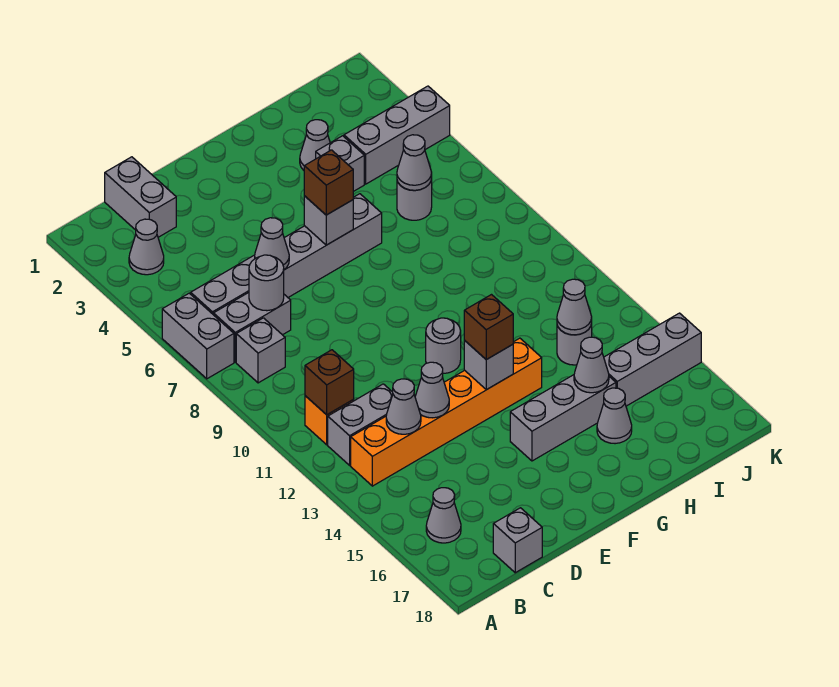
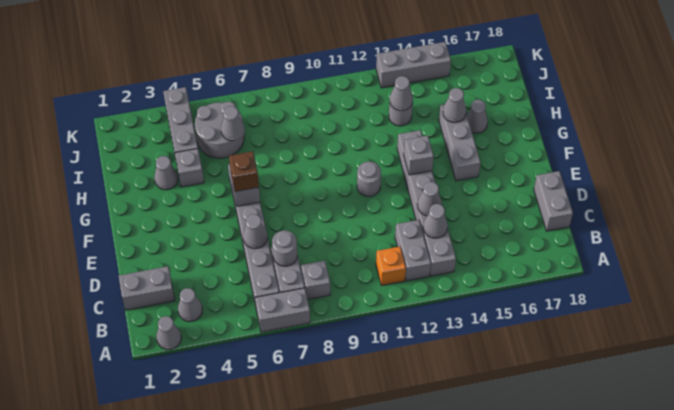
brown 1x1 brick [305,350,354,415] -> none
orange 1x6 brick [351,338,542,486] -> grey 1x6 brick [397,130,456,276]
grey 1x1 cone [426,488,461,543] -> grey 1x1 cone moved to [156,316,181,350]
grey 1x1 brick [493,508,542,573] -> grey 1x2 brick [534,171,573,231]
brown 1x1 brick [464,295,513,360] -> none
grey 1x1 round brick [397,178,432,220] -> grey 2x2 round brick [195,102,244,158]
grey 1x3 brick [604,313,701,406] -> grey 1x3 brick turned to [376,42,451,88]

